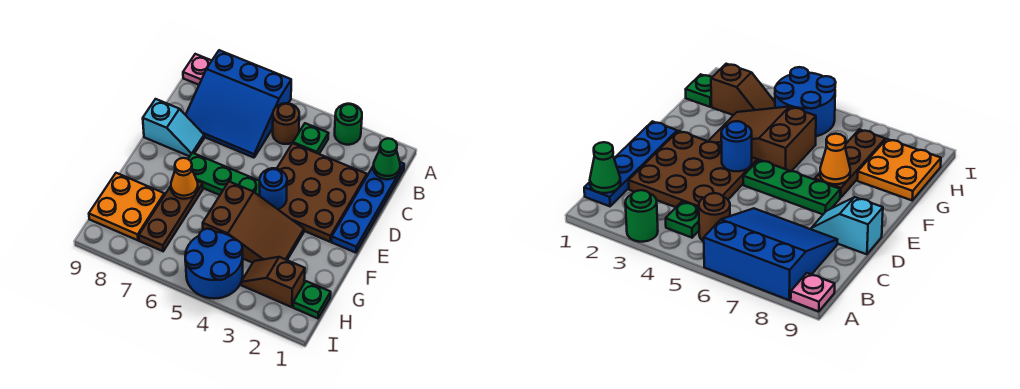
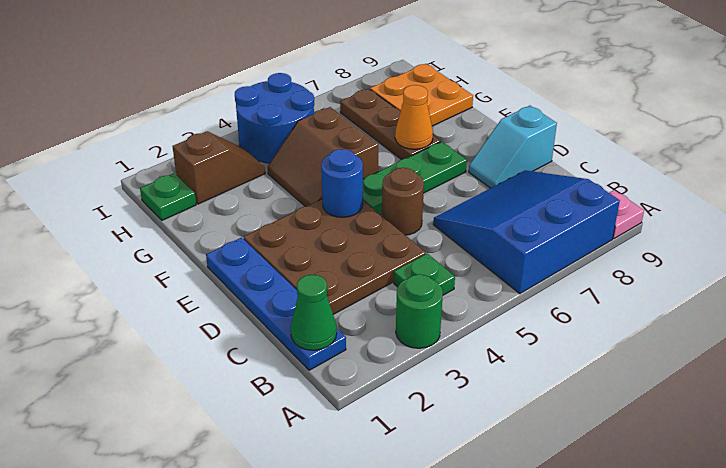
brown 1x1 round brick [273,103,299,144] -> brown 1x1 round brick moved to [382,168,424,235]
brown 2x3 slope [203,182,304,263] -> brown 2x2 slope [268,107,378,207]

